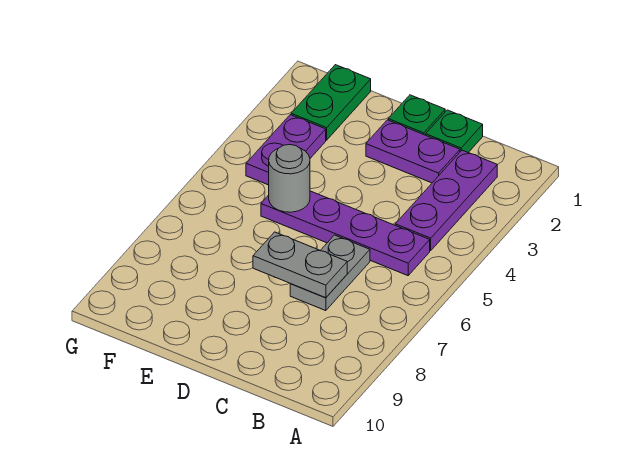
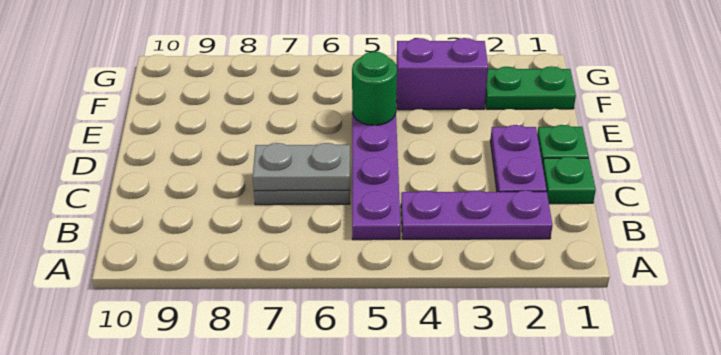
grey 1x2 plate [253,232,347,298] -> grey 1x2 plate turned to [253,143,350,191]
grey 1x1 round brick [269,144,310,212] -> green 1x1 round brick [352,52,397,125]
purple 1x2 plate [246,115,326,185] -> purple 1x2 brick [396,38,488,110]

